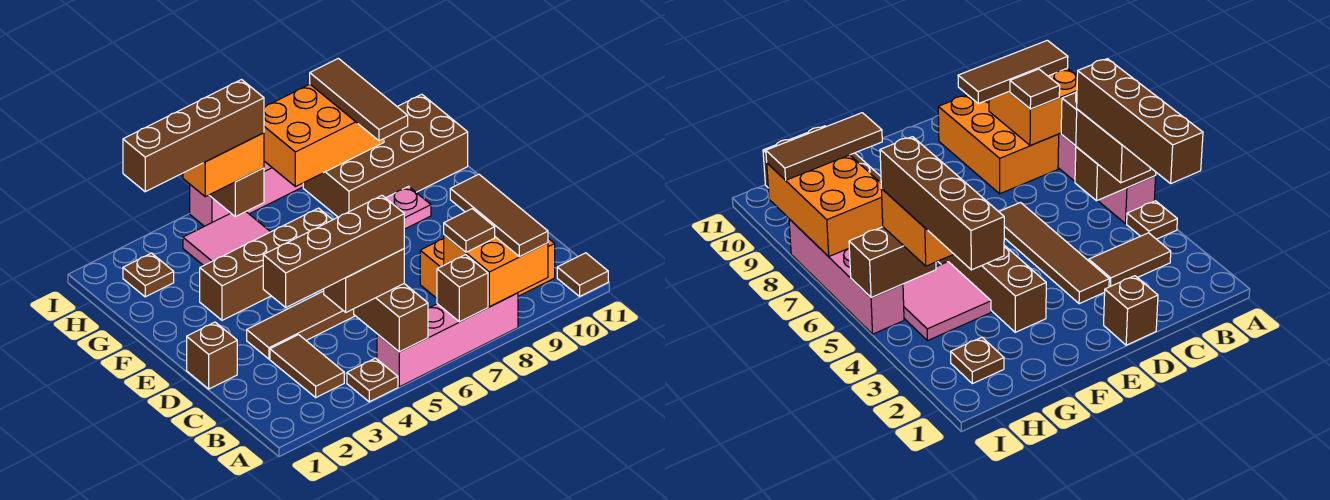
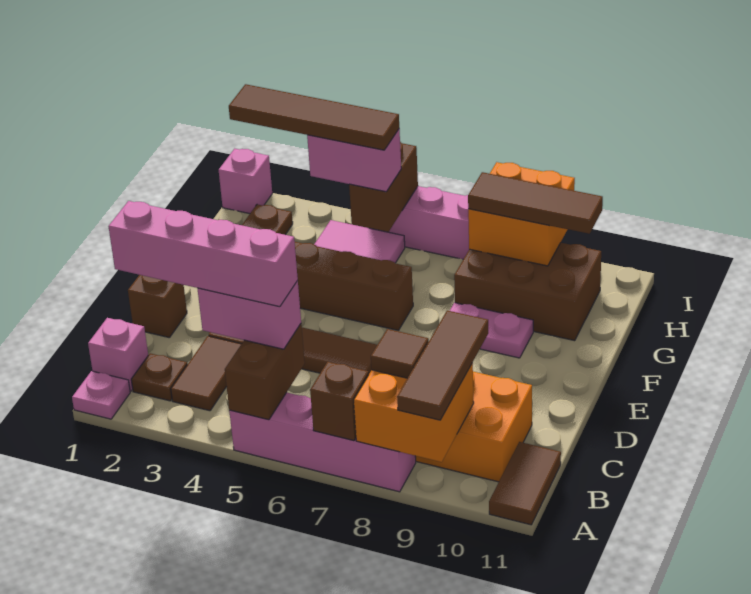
none -> pink 1x1 plate [72,371,130,419]
brown 1x1 plate [347,358,398,402] -> brown 1x1 plate moved to [131,353,187,401]
brown 1x1 tile [557,253,608,296] -> brown 1x2 tile [489,442,561,525]
none -> pink 1x1 brick [88,318,148,391]
brown 1x4 brick [263,196,404,308] -> pink 1x4 brick [108,201,298,307]
brown 1x2 brick [324,249,404,312] -> pink 1x2 brick [197,281,301,349]
brown 2x4 brick [303,94,468,217] -> brown 2x3 brick [454,243,601,341]
brown 1x3 tile [310,58,408,141] -> brown 1x3 tile turned to [468,172,603,234]
brown 1x4 brick [123,80,264,192] -> brown 1x4 tile [229,84,399,150]
orange 1x2 brick [183,133,264,197] -> pink 1x2 brick [307,129,401,192]
orange 2x3 brick [264,84,384,187] -> orange 2x2 brick [468,162,575,266]
none -> pink 1x1 brick [219,149,272,214]

